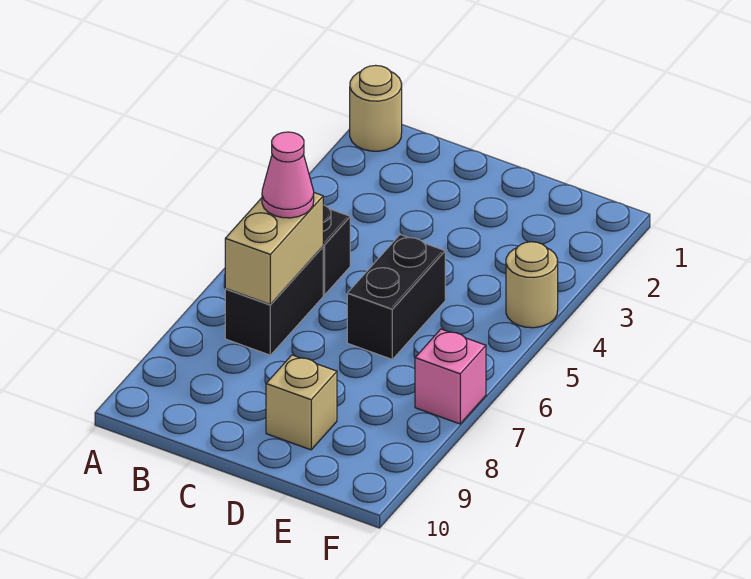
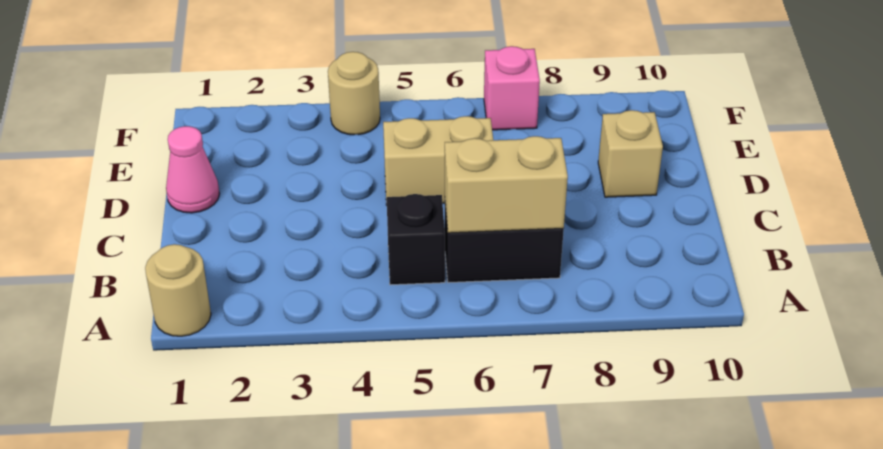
pink 1x1 cone [262,132,314,218] -> pink 1x1 cone moved to [166,126,219,213]
black 1x2 brick [347,235,445,359] -> tan 1x2 brick [383,116,493,205]

